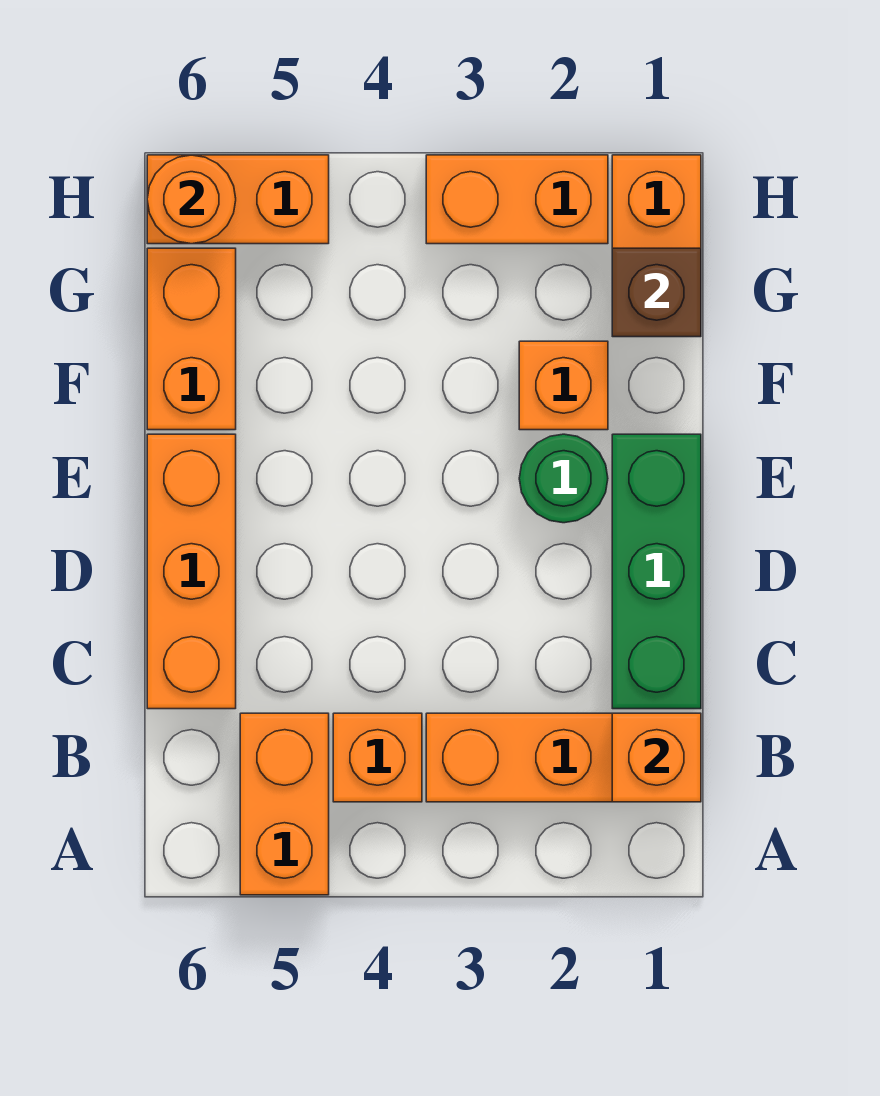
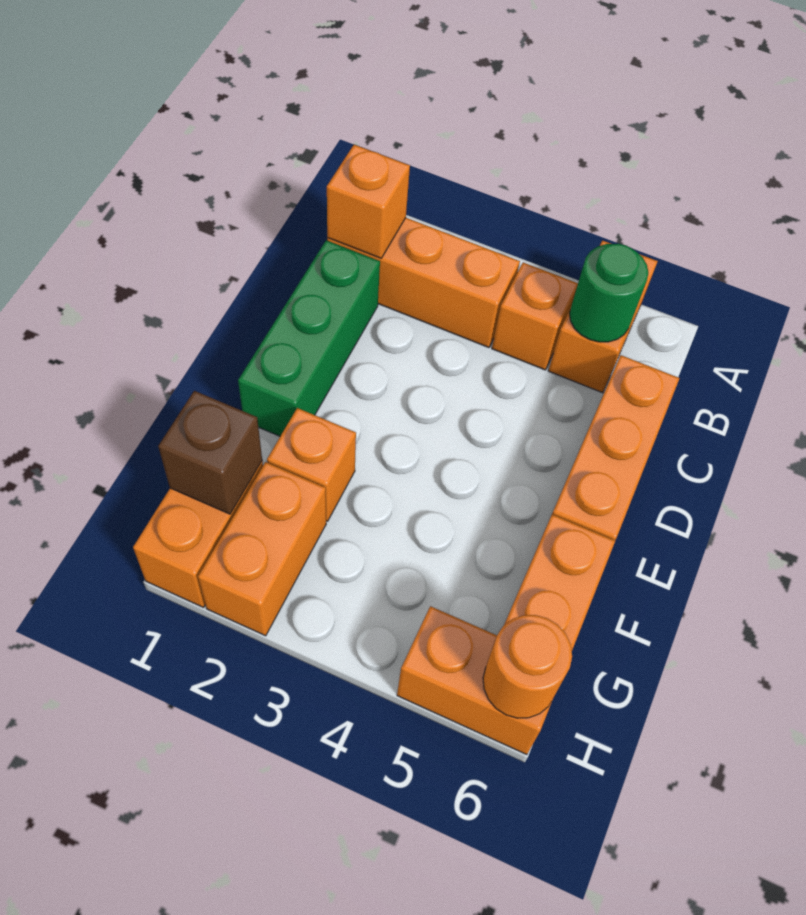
green 1x1 round brick [519,434,608,523] -> green 1x1 round brick moved to [570,244,648,342]
orange 1x2 brick [426,155,608,244] -> orange 1x2 brick turned to [198,462,326,636]

